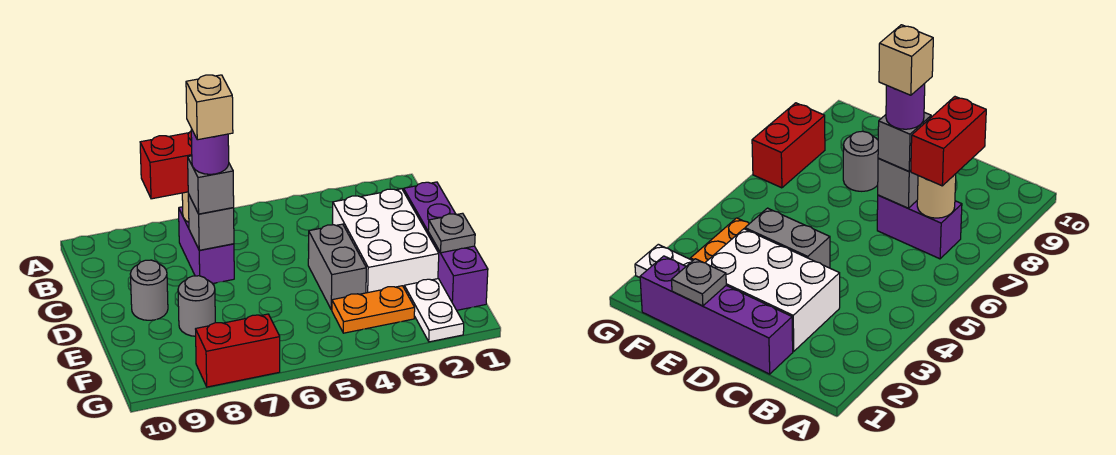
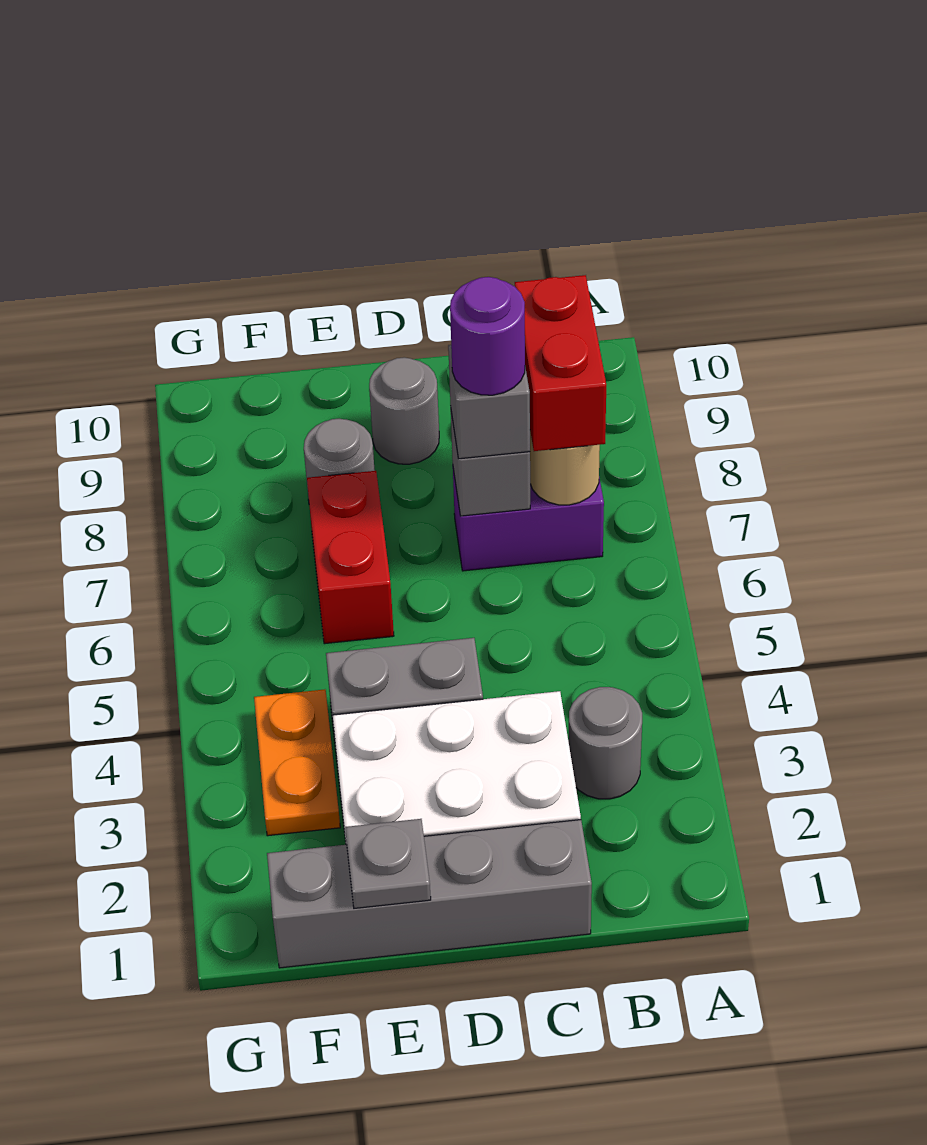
none -> grey 1x1 round brick [569,687,642,799]
purple 1x4 brick [404,182,488,310] -> grey 1x4 brick [267,820,592,968]
tan 1x1 brick [186,75,233,140] -> none
white 1x2 plate [404,279,464,342] -> none
red 1x2 brick [196,314,280,387] -> red 1x2 brick moved to [307,471,394,644]

